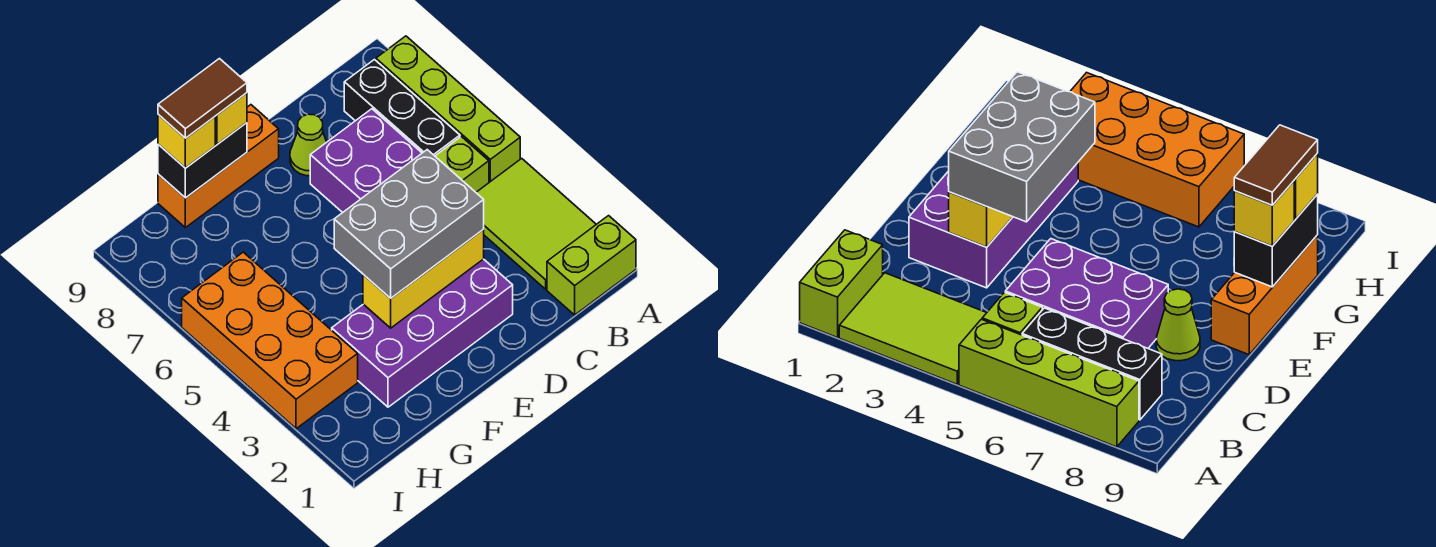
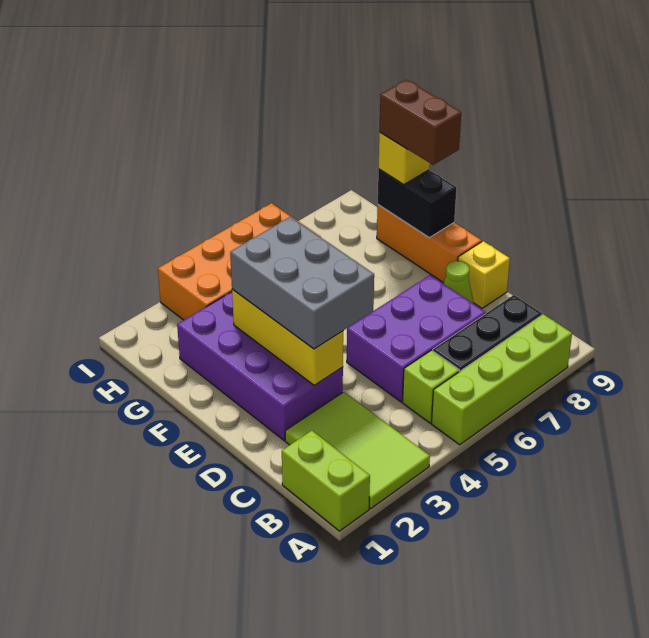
lime 2x3 tile [476,158,596,289] -> lime 2x3 tile turned to [285,392,430,509]
yellow 1x1 brick [215,93,247,144] -> yellow 1x1 brick moved to [458,241,510,308]
brown 1x2 tile [158,59,247,138] -> brown 1x2 brick [379,80,461,165]

